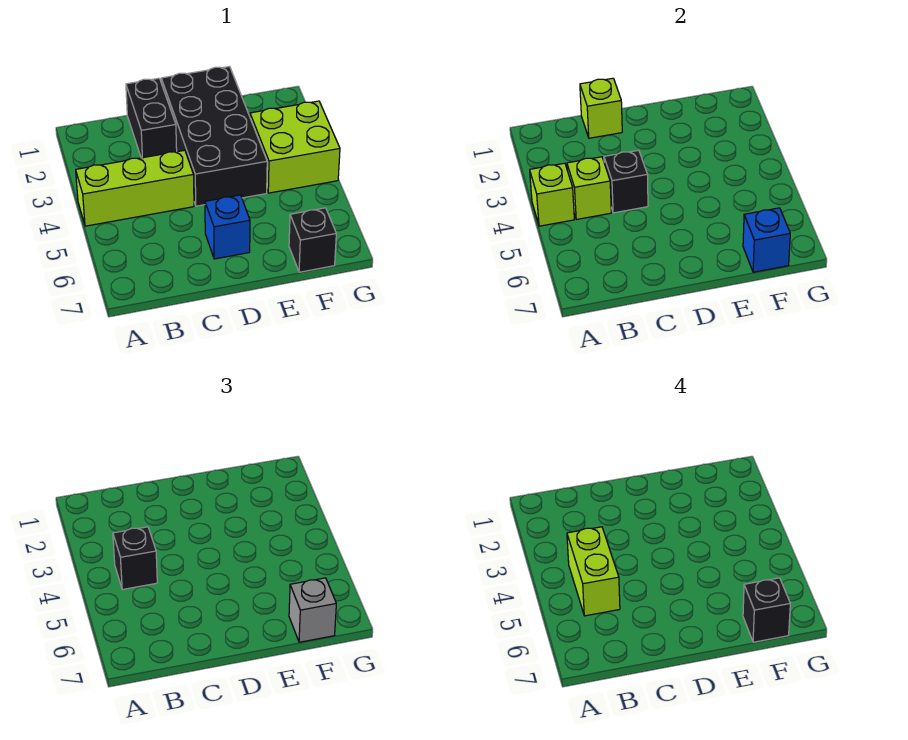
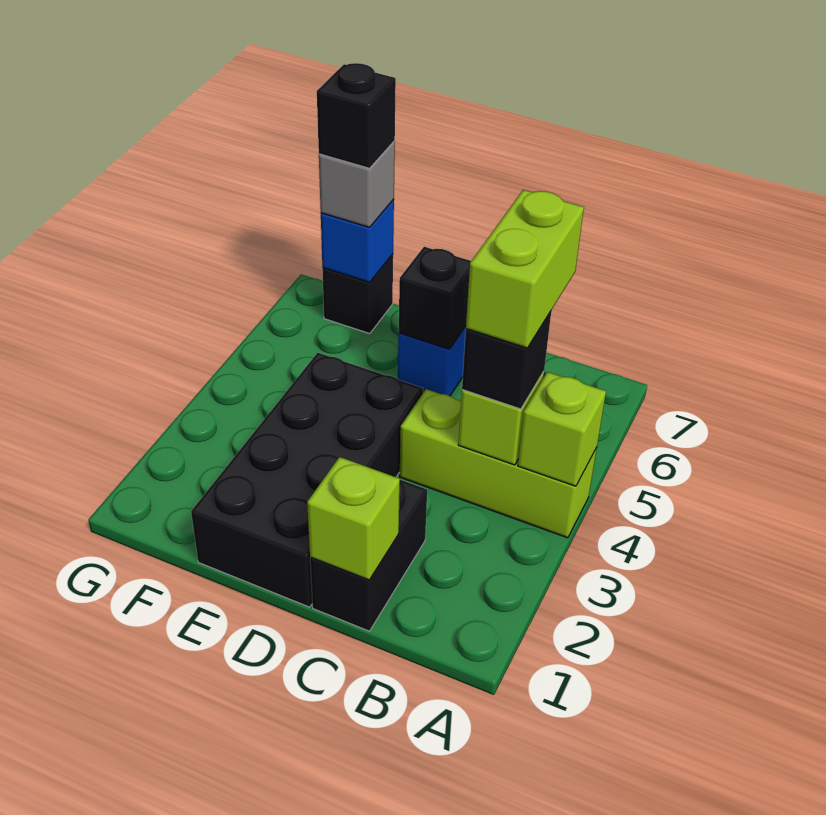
black 1x1 brick [604,150,648,213] -> black 1x1 brick moved to [399,247,471,349]
lime 2x2 brick [250,101,340,193] -> none

